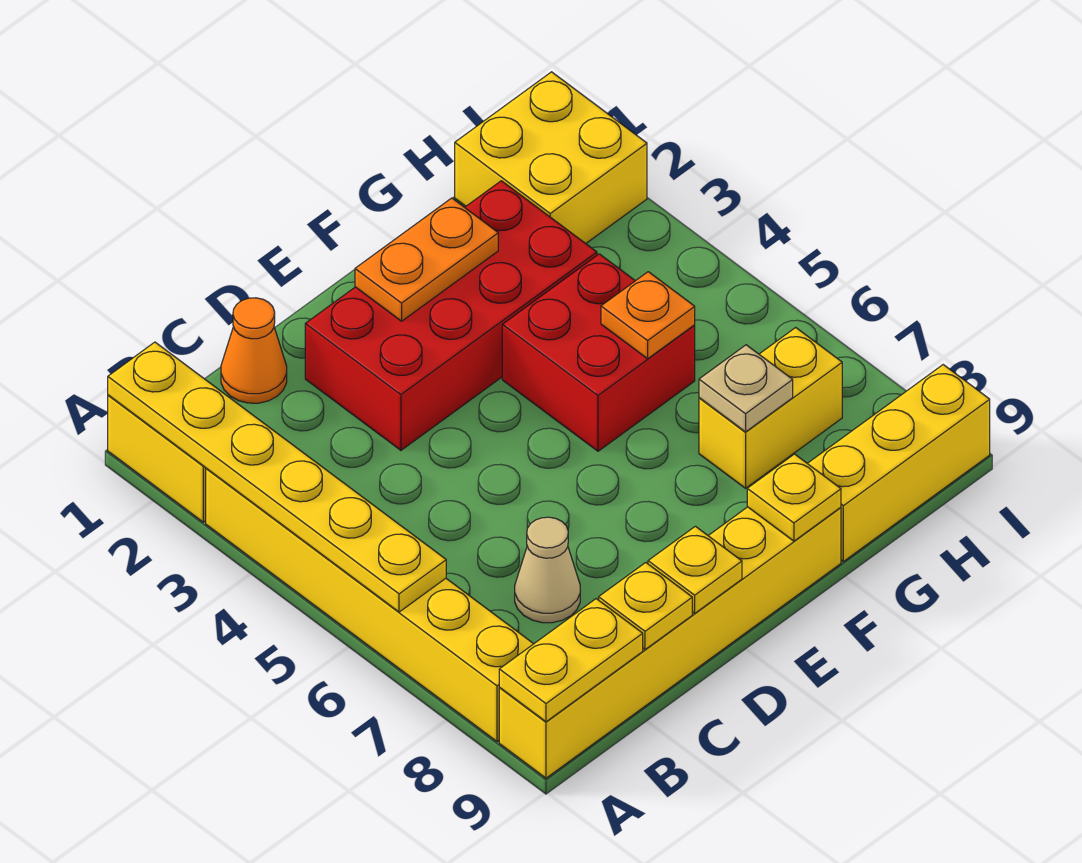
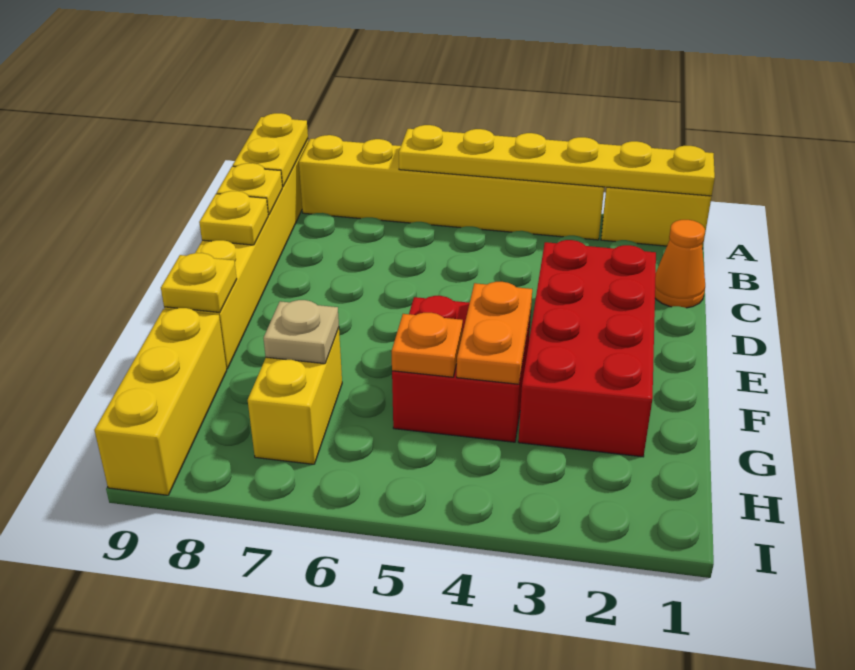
tan 1x1 cone [515,517,580,623] -> none
orange 1x2 plate [355,198,498,321] -> orange 1x2 plate moved to [457,282,532,384]
yellow 2x2 brick [455,72,647,243] -> none

